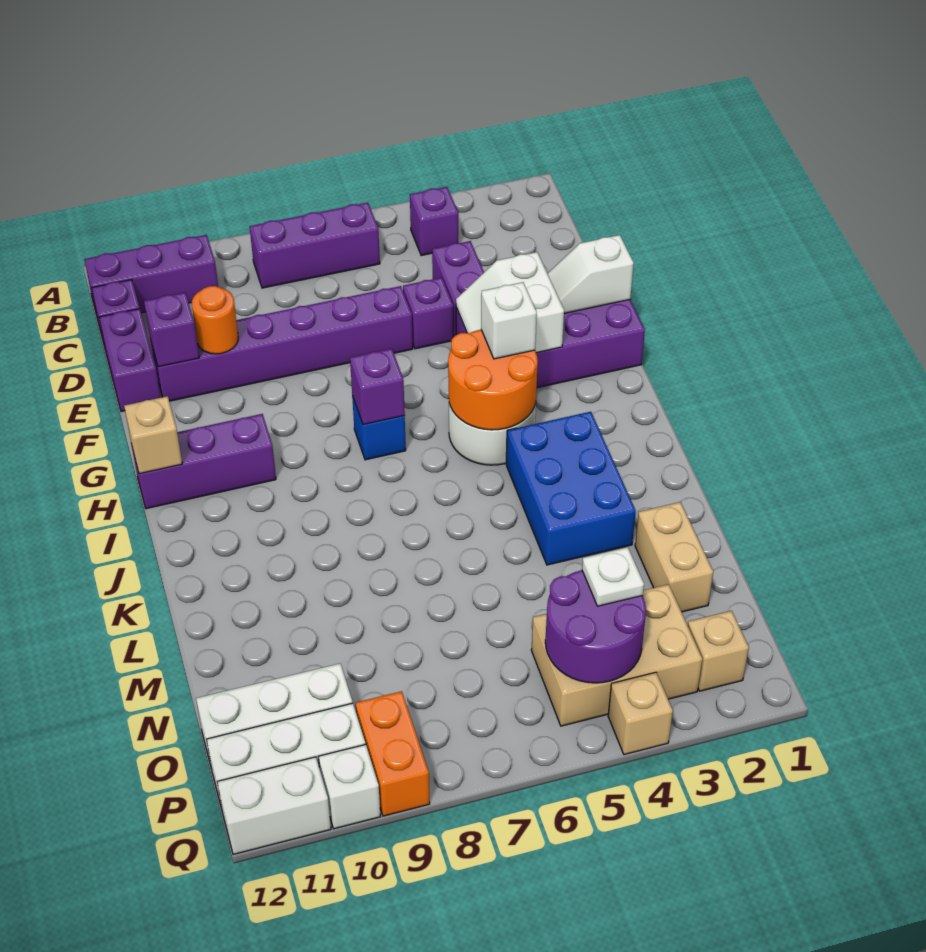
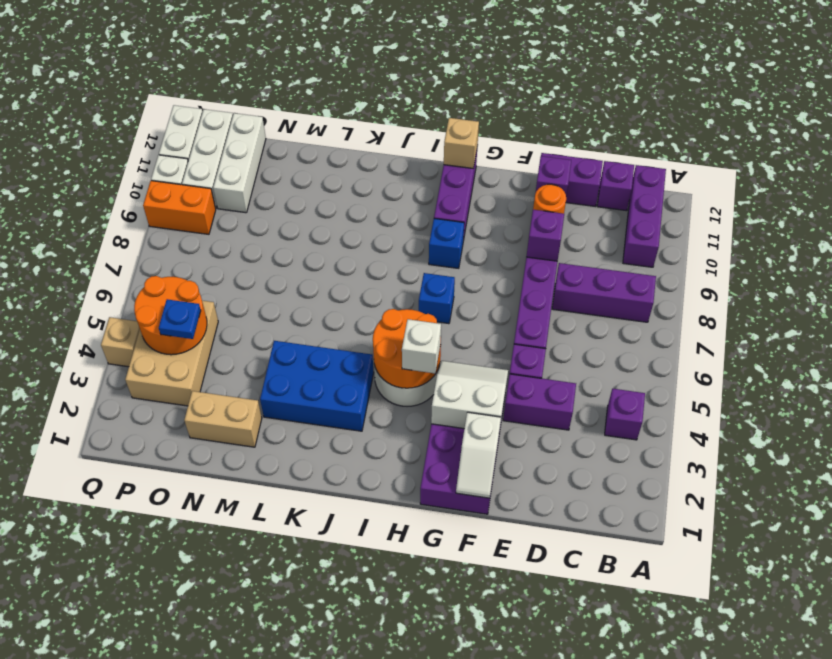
purple 1x3 brick [250,203,380,288] -> purple 1x3 brick turned to [552,263,656,322]
white 1x2 slope [547,235,634,313] -> white 1x2 slope turned to [456,412,501,498]
purple 1x1 brick [350,349,405,424] -> purple 1x1 brick moved to [526,210,564,261]
none -> blue 1x1 brick [429,219,464,268]
purple 2x2 round brick [545,570,646,683] -> orange 2x2 round brick [134,276,207,355]
white 1x1 plate [582,547,644,606] -> blue 1x1 plate [159,299,201,339]
tan 1x1 brick [688,611,749,691] -> none

